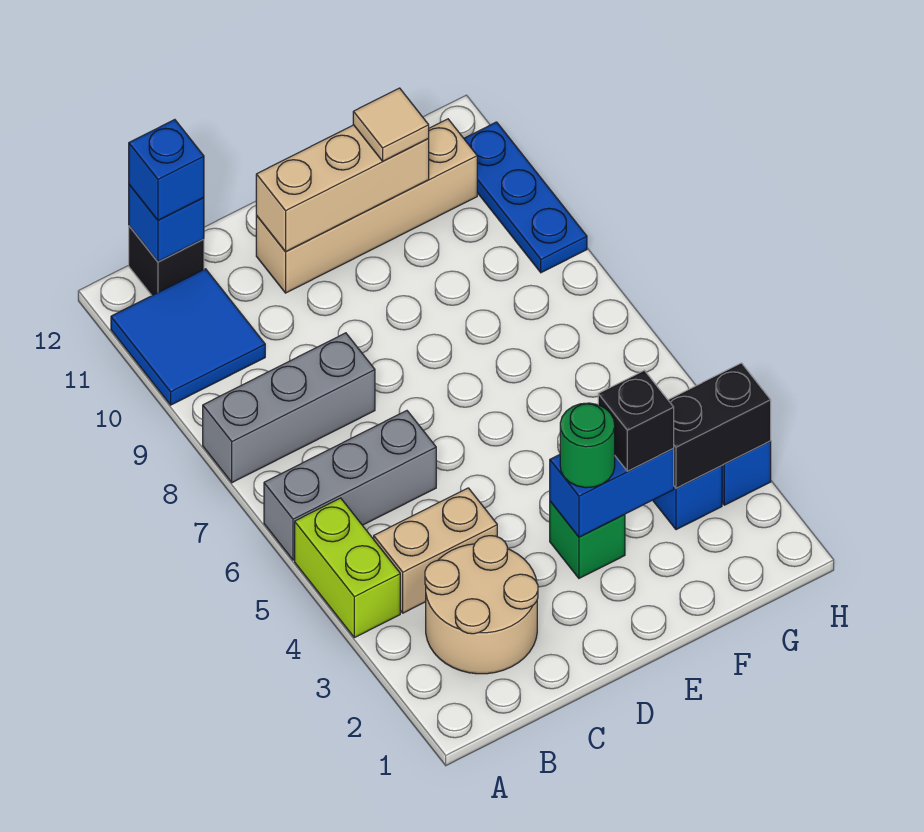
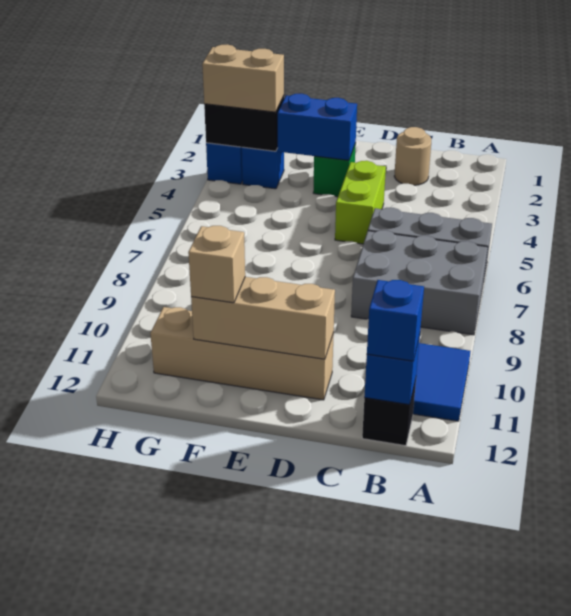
lime 1x2 brick [295,498,400,638] -> lime 1x2 brick moved to [335,161,386,244]
grey 1x3 brick [203,333,375,483] -> grey 2x3 brick [351,230,488,335]
tan 2x2 round brick [425,536,538,674] -> tan 1x1 round brick [394,127,431,185]
tan 1x2 brick [374,488,497,613] -> tan 1x2 brick moved to [202,44,284,112]
green 1x1 round brick [560,403,615,488] -> none
black 1x1 brick [598,370,674,471] -> none
tan 1x1 tile [353,88,429,161] -> tan 1x1 brick [188,226,245,303]
blue 1x3 plate [464,122,587,273] -> none

